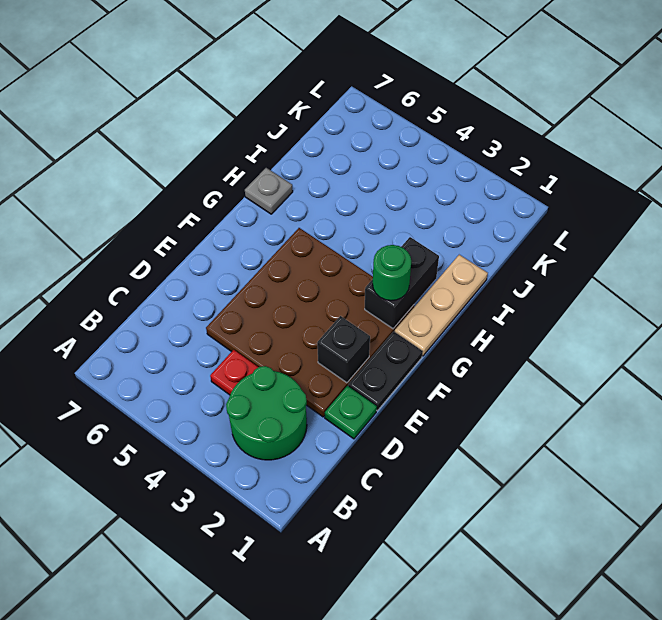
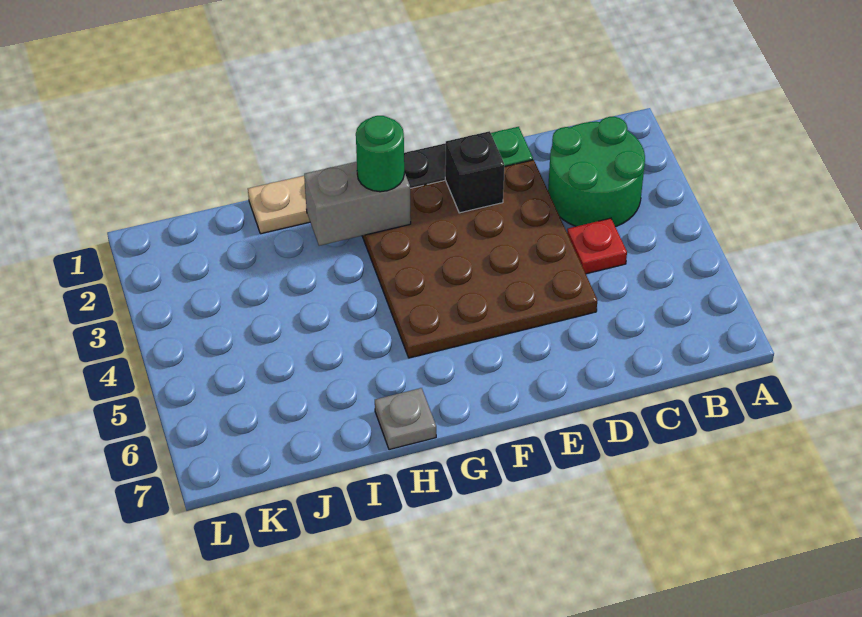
black 1x2 brick [365,237,439,329] -> grey 1x2 brick [304,162,411,246]

